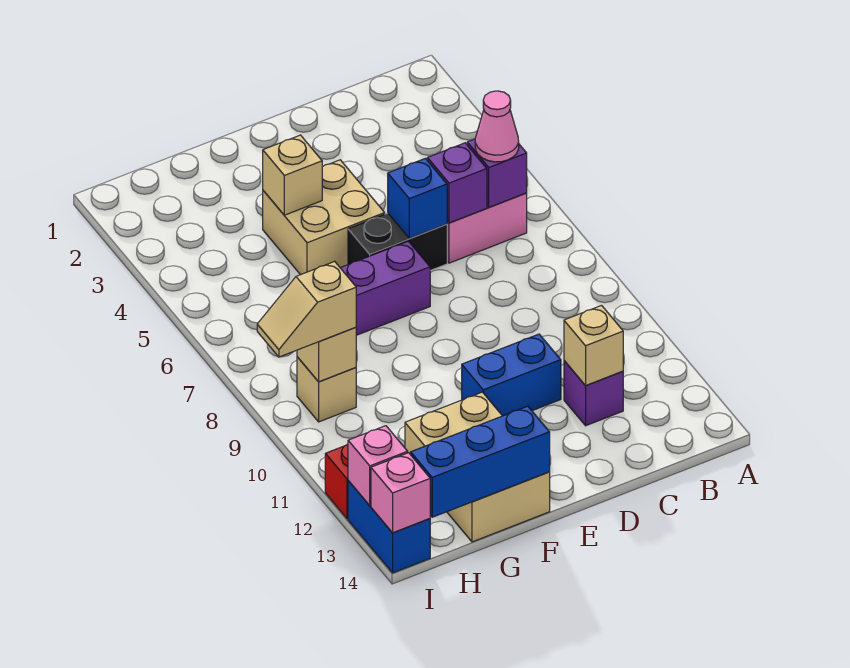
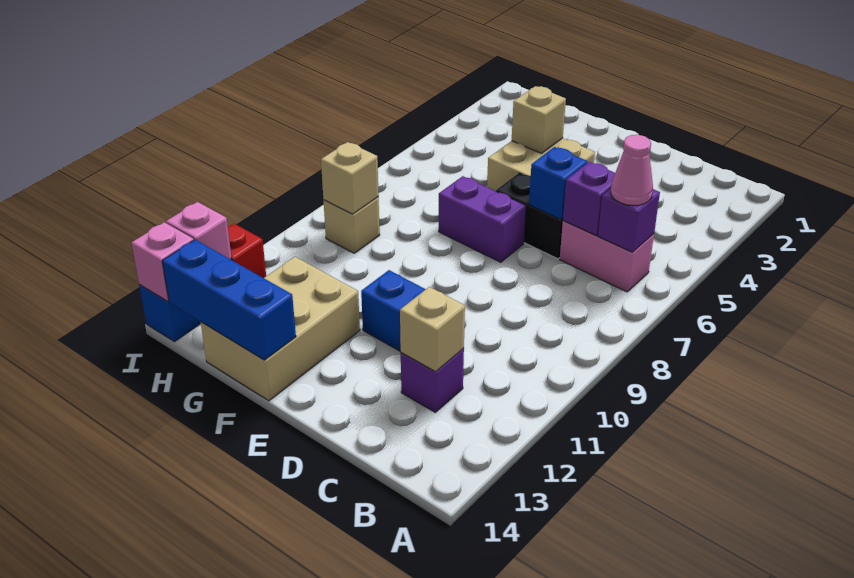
tan 1x2 slope [257,261,356,357] -> none

